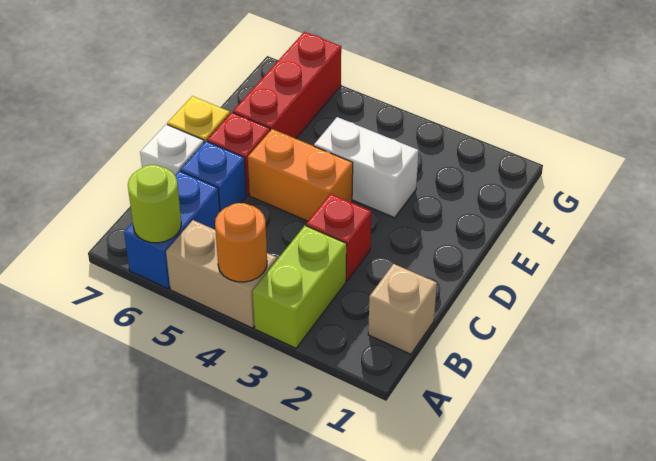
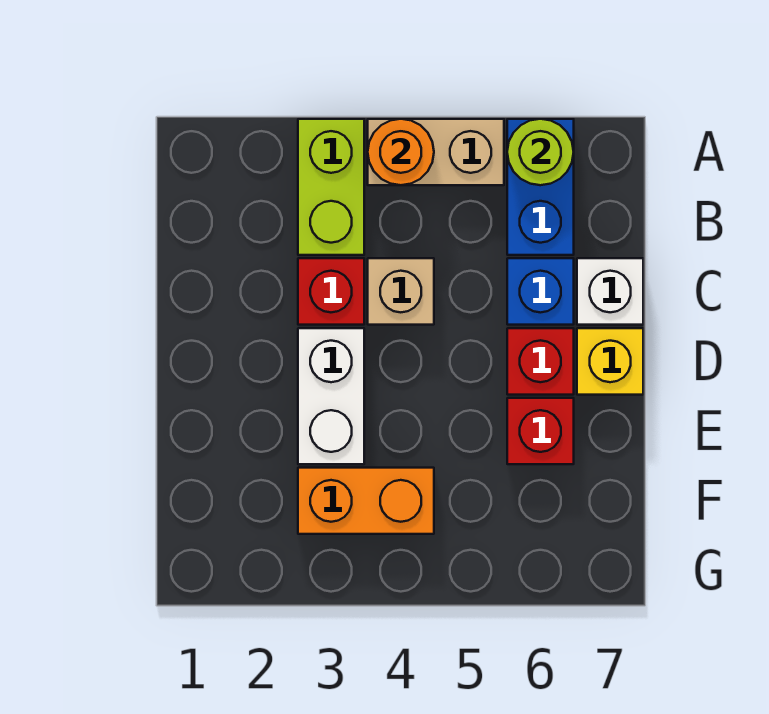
tan 1x1 brick [368,264,437,354] -> tan 1x1 brick moved to [368,258,434,325]
orange 1x2 brick [248,129,353,221] -> orange 1x2 brick moved to [298,468,434,534]
white 1x2 brick [314,117,418,218] -> white 1x2 brick turned to [298,328,364,464]
red 1x3 brick [233,32,341,139] -> red 1x1 brick [507,398,574,464]

